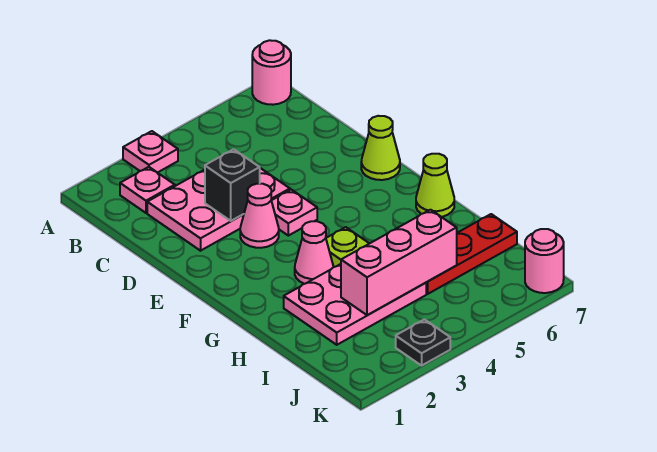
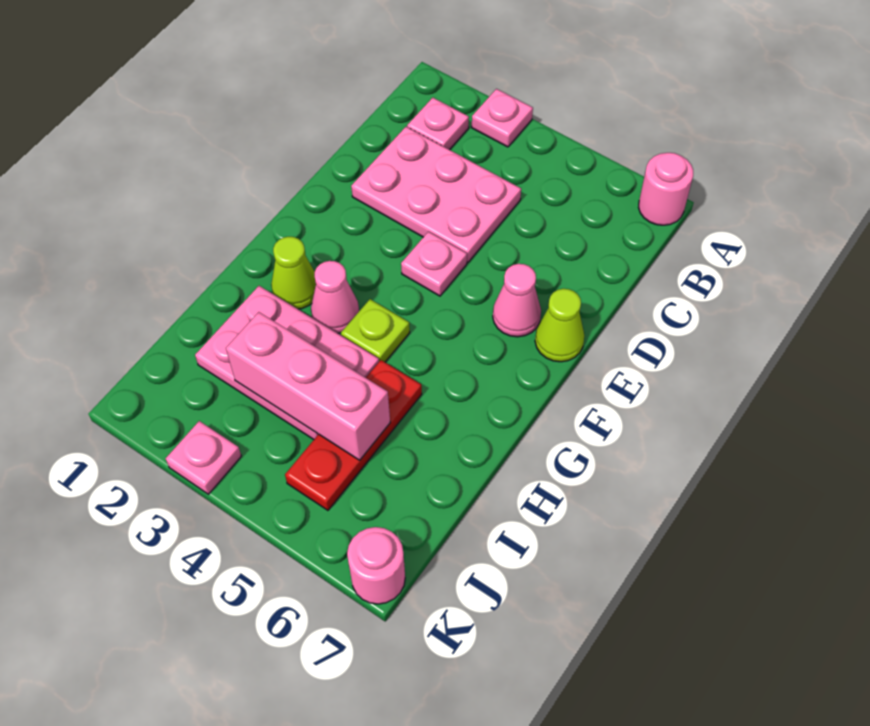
black 1x1 brick [205,149,260,221] -> none
pink 1x1 cone [240,184,279,248] -> pink 1x1 cone moved to [493,264,541,337]
lime 1x1 cone [416,154,454,217] -> lime 1x1 cone moved to [271,237,316,309]
red 1x3 plate [426,214,517,294] -> red 1x3 plate turned to [285,360,422,510]
black 1x1 plate [396,320,450,366] -> pink 1x1 plate [165,421,241,494]

